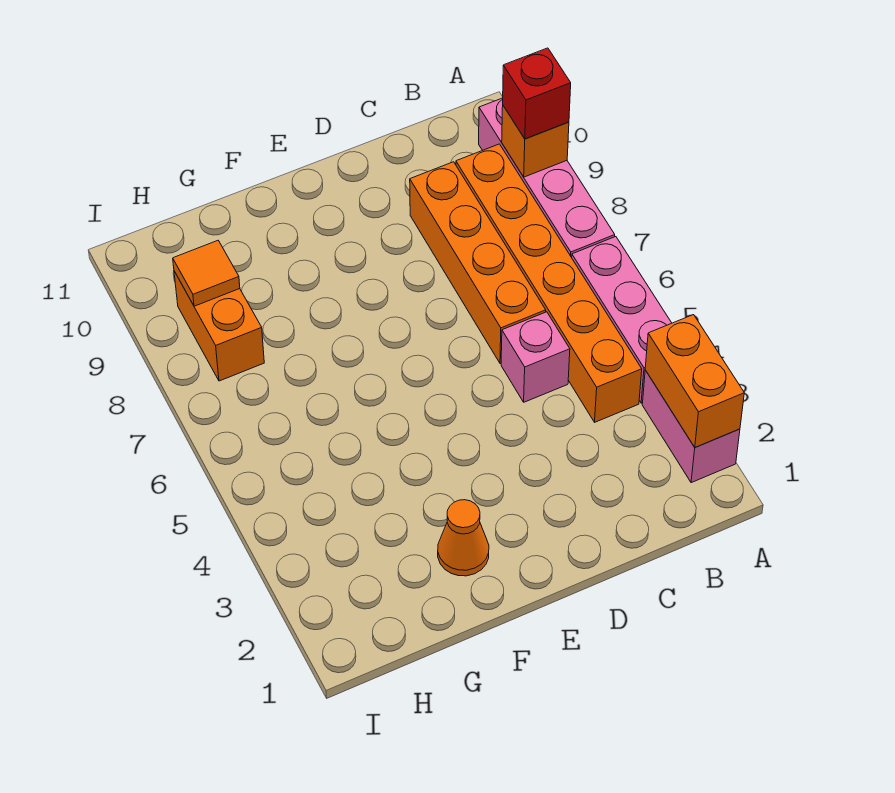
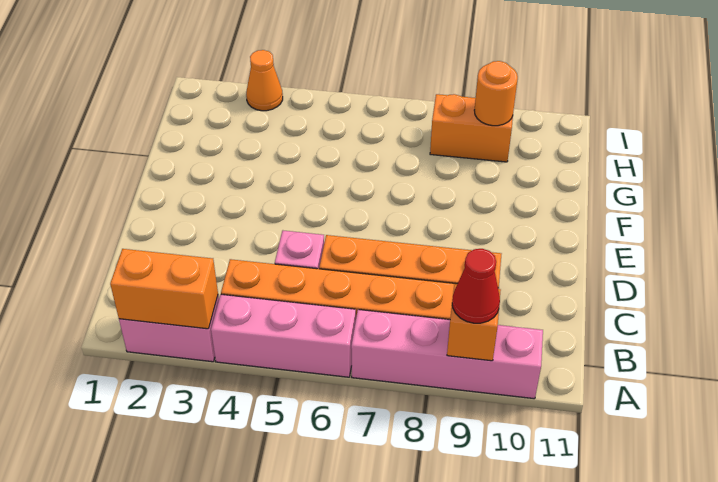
red 1x1 brick [503,48,571,139] -> red 1x1 cone [452,249,500,323]
orange 1x1 cone [438,500,489,576] -> orange 1x1 cone moved to [246,50,283,111]
orange 1x1 tile [173,241,240,306] -> orange 1x1 round brick [474,61,518,126]

